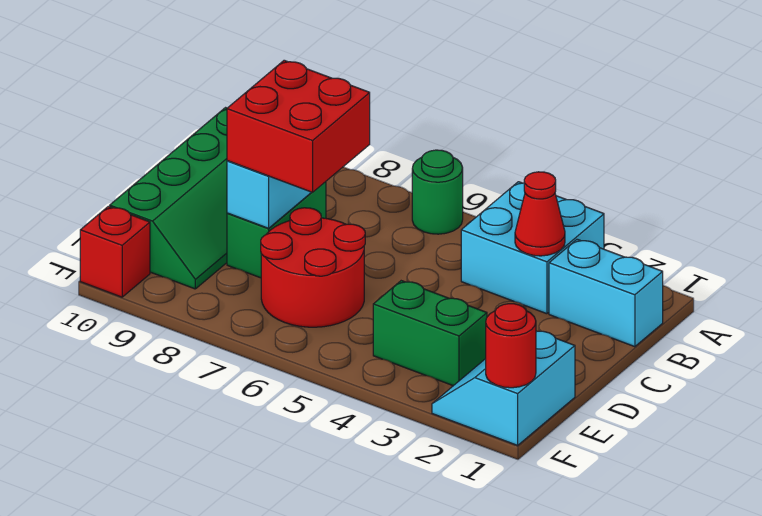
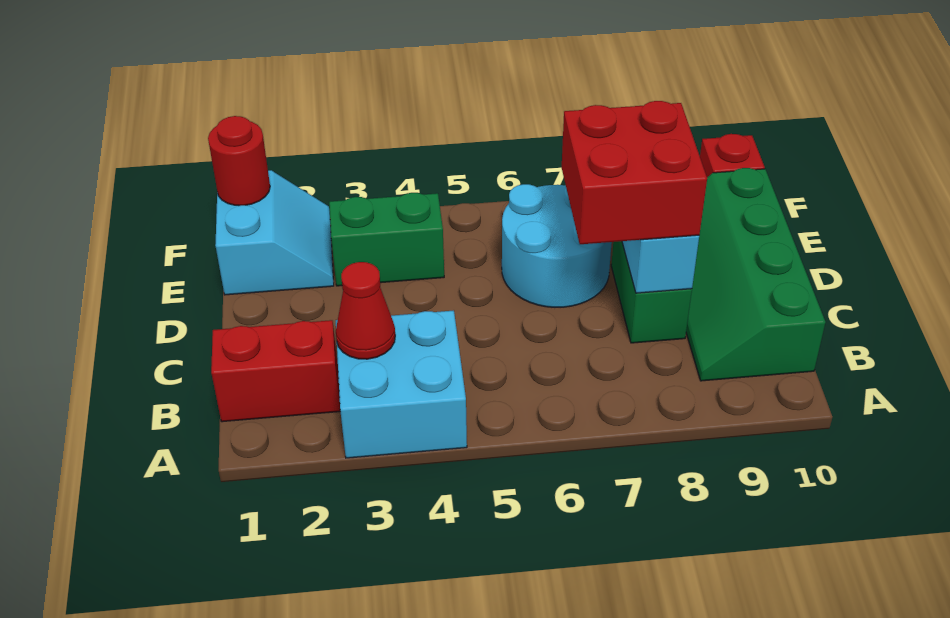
green 1x1 round brick [412,150,463,234] -> none
cyan 1x2 brick [549,239,663,347] -> red 1x2 brick [211,320,340,422]
red 2x2 round brick [261,208,365,327] -> cyan 2x2 round brick [502,184,612,307]

